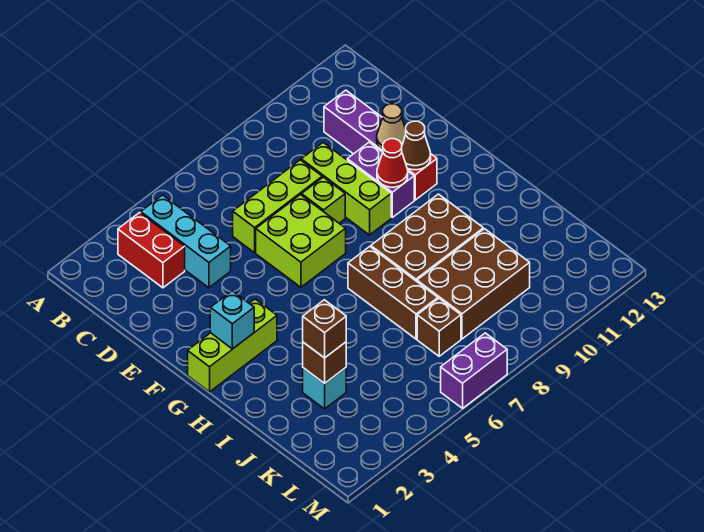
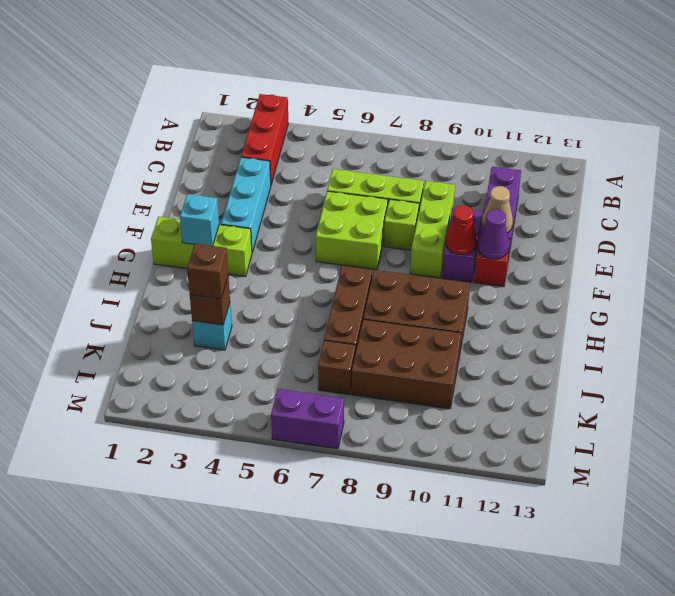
red 1x2 brick [118,213,185,288] -> red 1x3 brick [241,94,288,184]
cyan 1x3 brick [141,195,231,288] -> cyan 1x3 brick moved to [221,157,271,252]
brown 1x1 cone [402,121,431,170] -> purple 1x1 cone [478,210,509,259]

